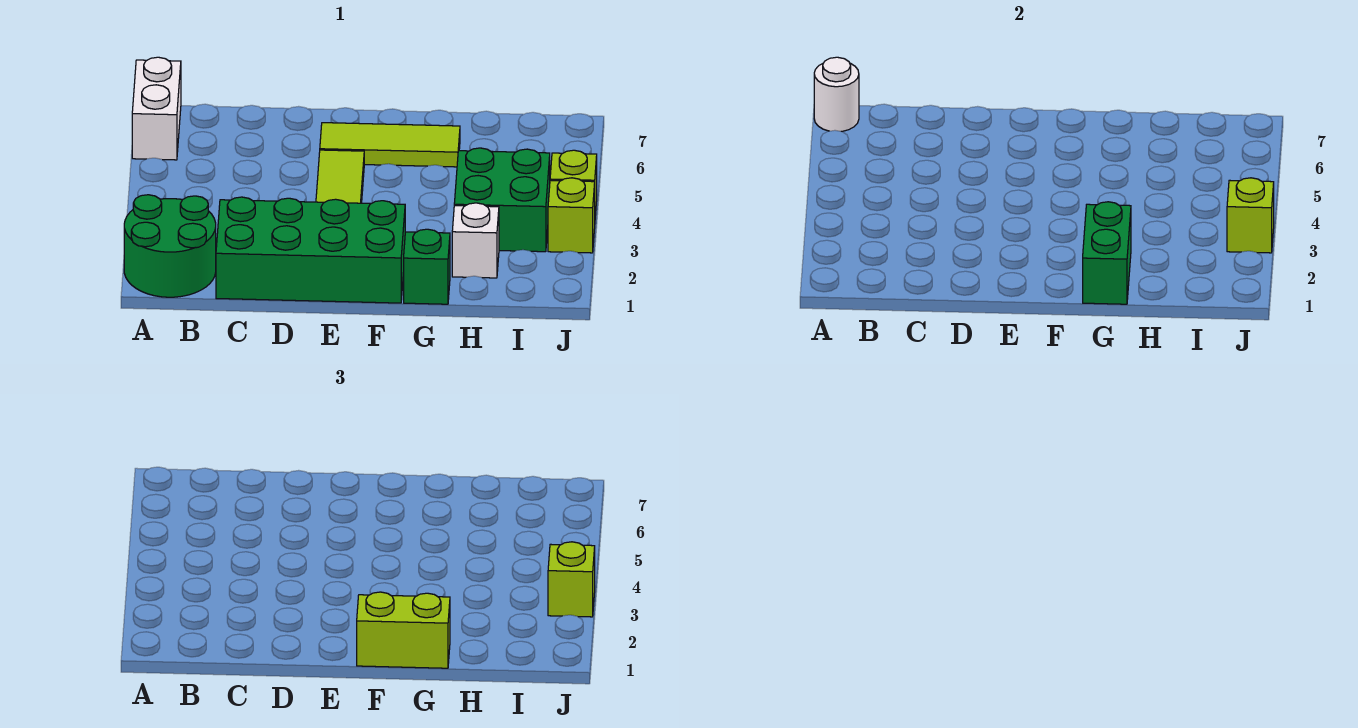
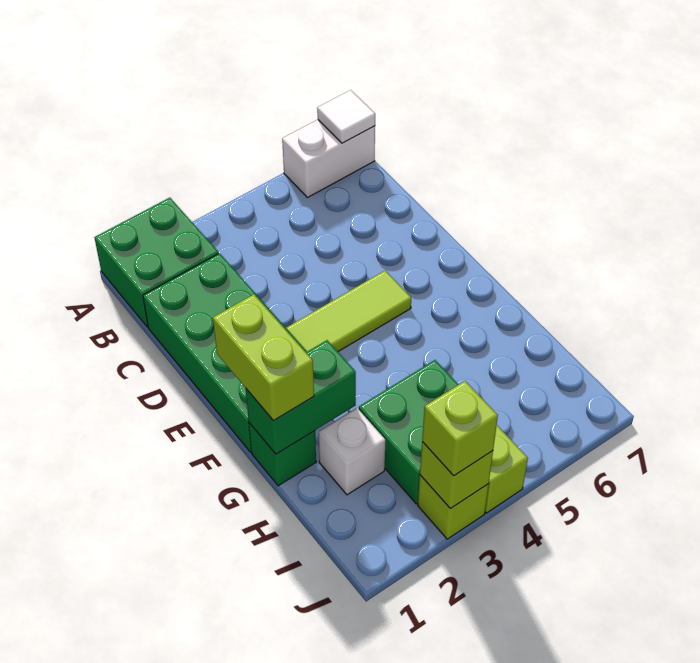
green 2x2 round brick [124,195,216,297] -> green 2x2 brick [94,198,219,327]
white 1x1 round brick [814,57,859,131] -> white 1x1 tile [317,90,375,143]
lime 1x3 tile [320,123,460,167] -> none

